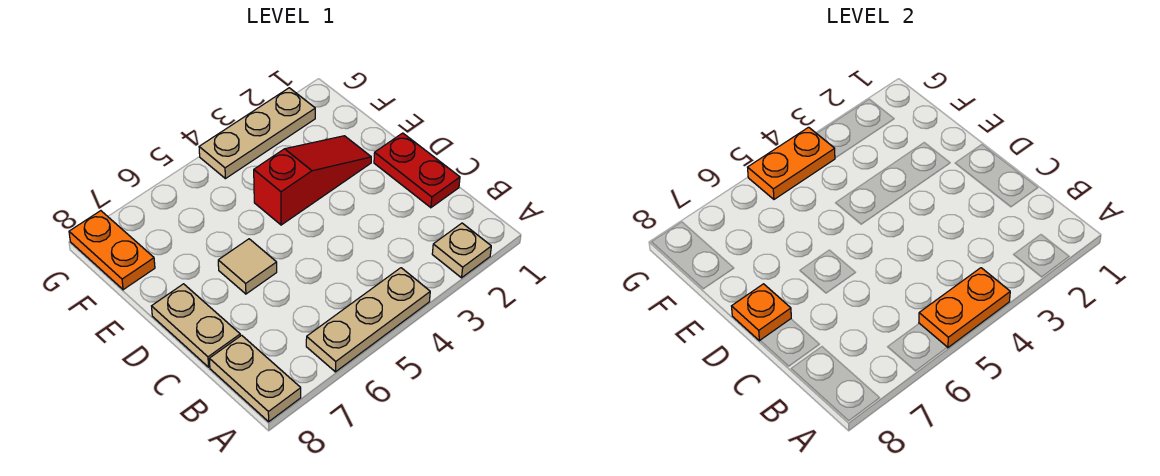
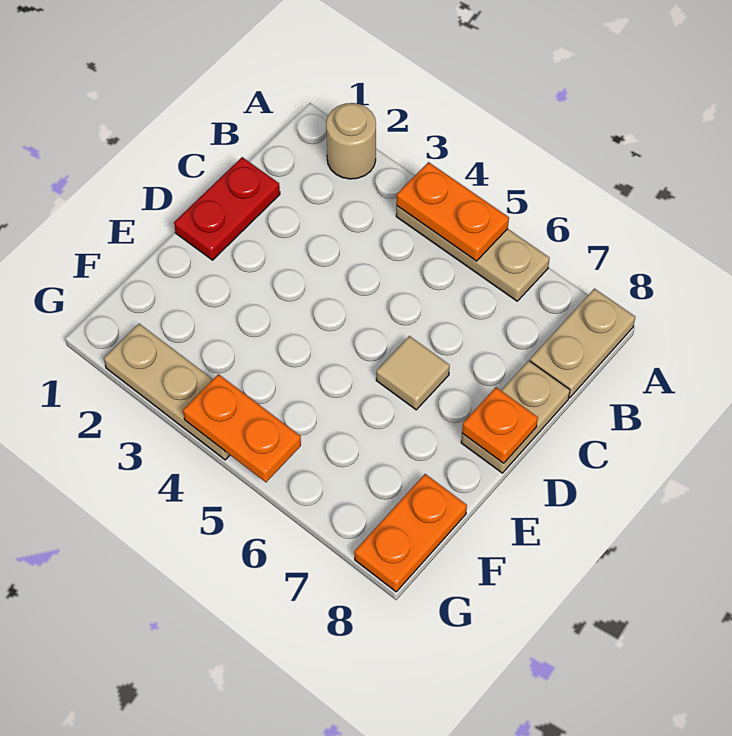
tan 1x1 plate [432,223,491,278] -> tan 1x1 round brick [326,103,376,179]
red 1x3 slope [254,136,371,225] -> none

